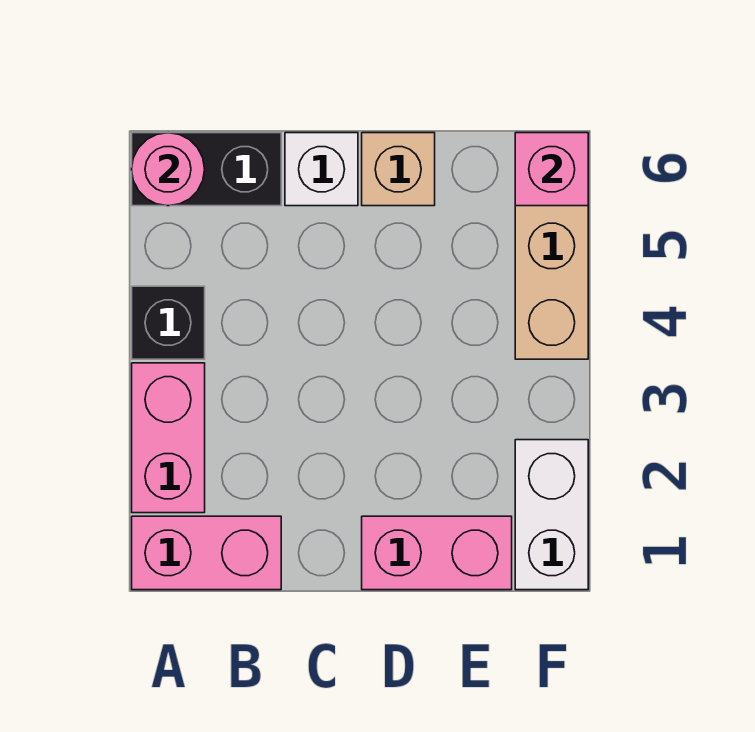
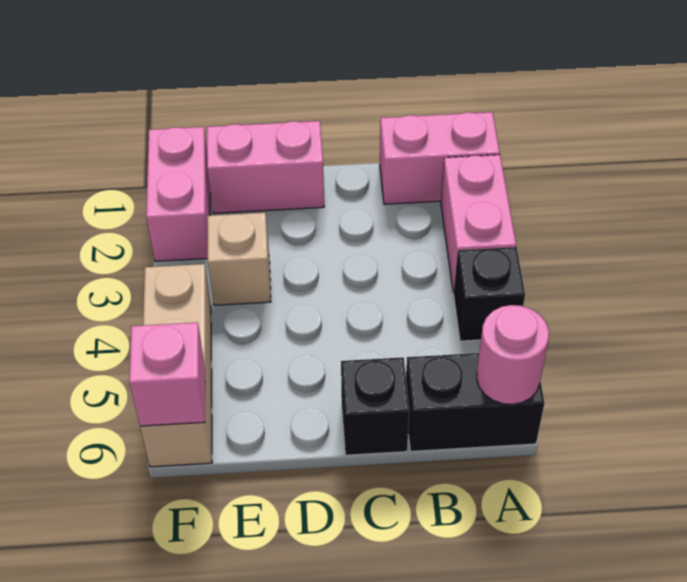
white 1x1 brick [285,133,358,206] -> black 1x1 brick [341,357,410,455]
tan 1x1 brick [362,133,435,206] -> tan 1x1 brick moved to [208,213,271,305]
white 1x2 brick [515,440,588,590] -> pink 1x2 brick [146,127,210,261]

